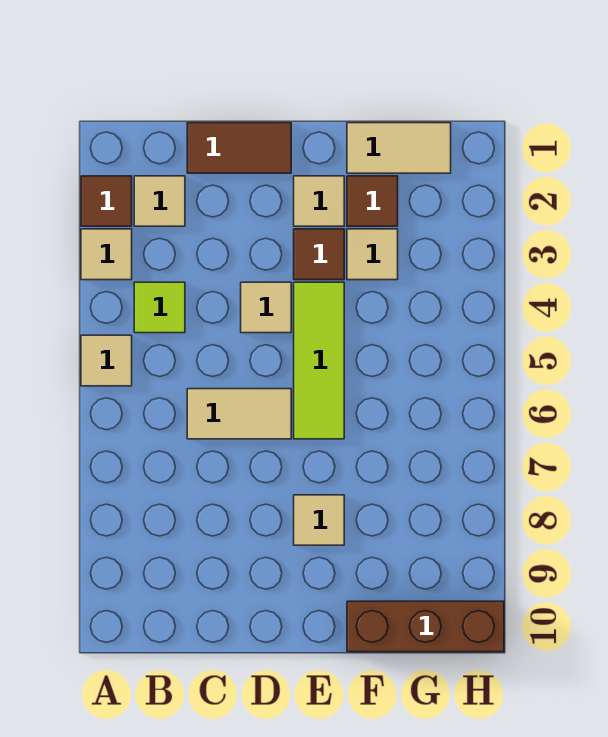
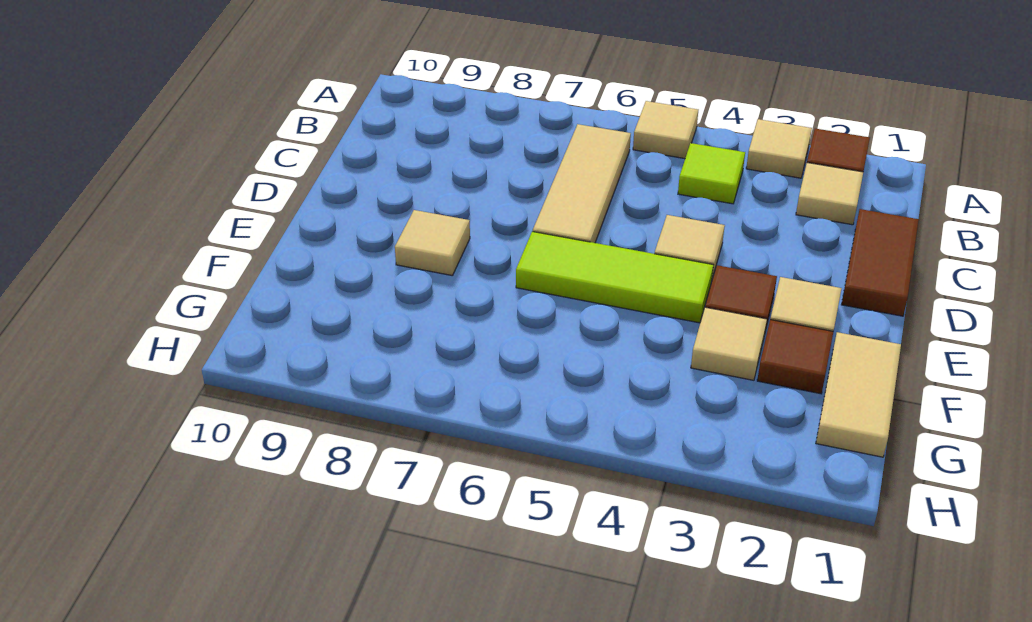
tan 1x2 tile [187,389,291,439] -> tan 1x3 tile [533,124,631,243]
brown 1x3 brick [347,601,504,652] -> none

